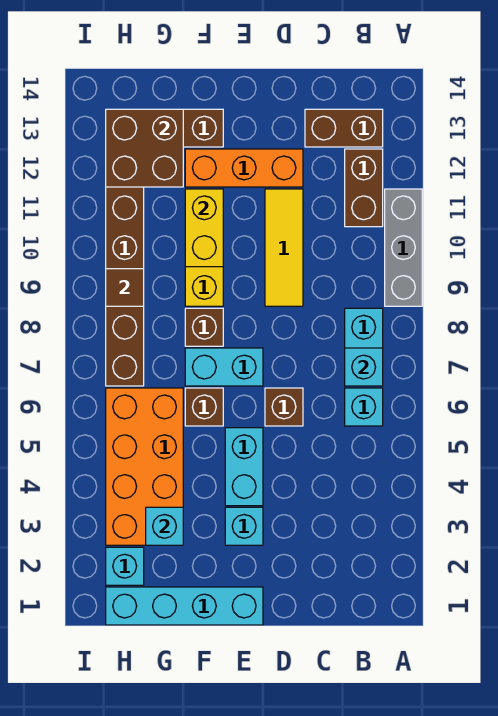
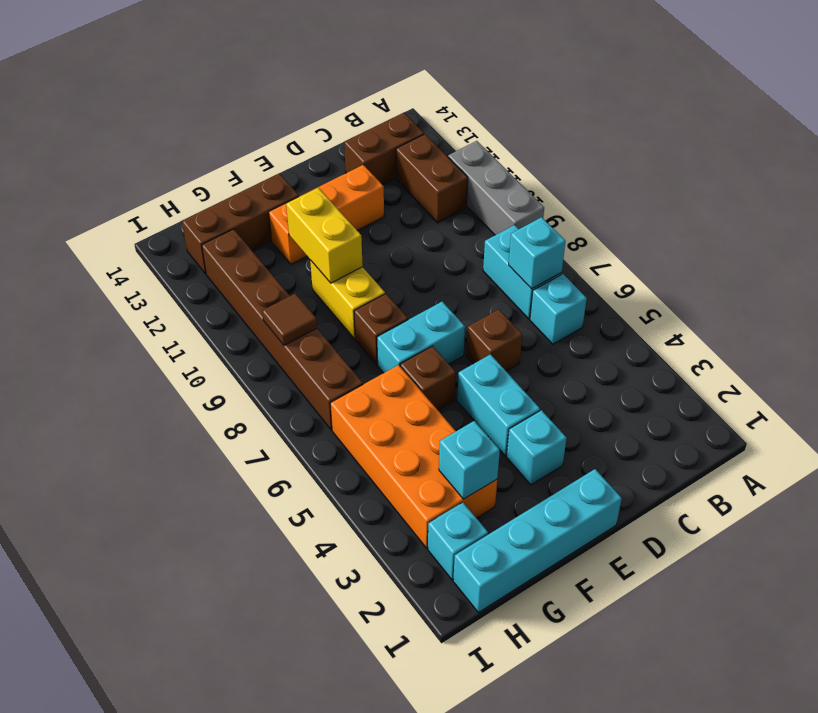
yellow 1x3 tile [265,189,303,306] -> none
brown 2x2 brick [106,109,183,187] -> none

